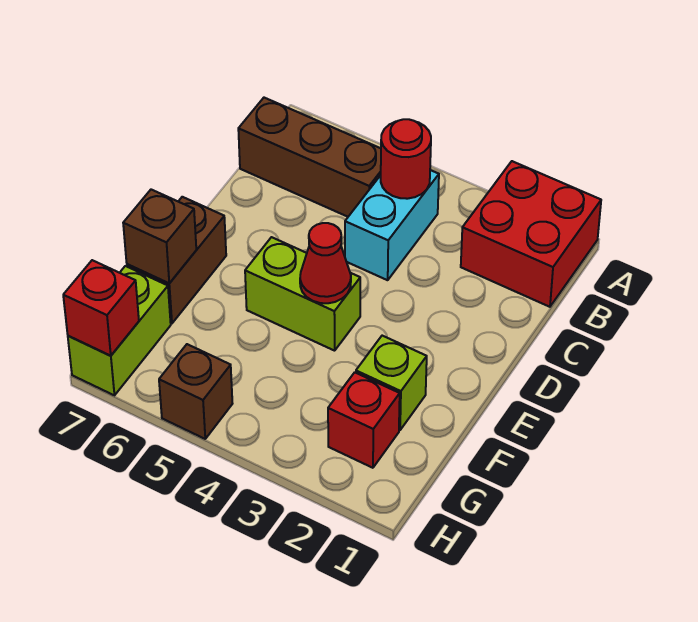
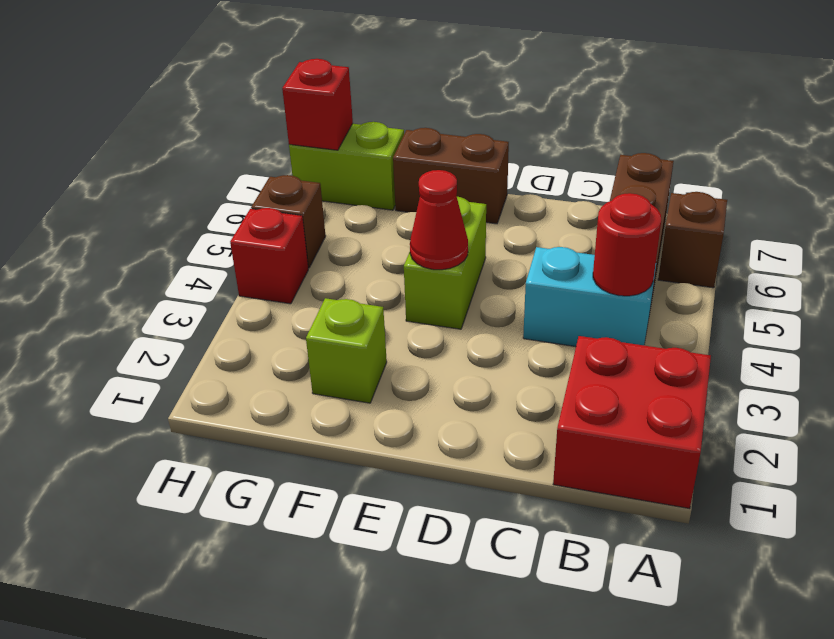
brown 1x1 brick [123,190,196,283] -> brown 1x1 brick moved to [658,192,727,288]
red 1x1 brick [328,372,400,468] -> red 1x1 brick moved to [230,208,308,304]

